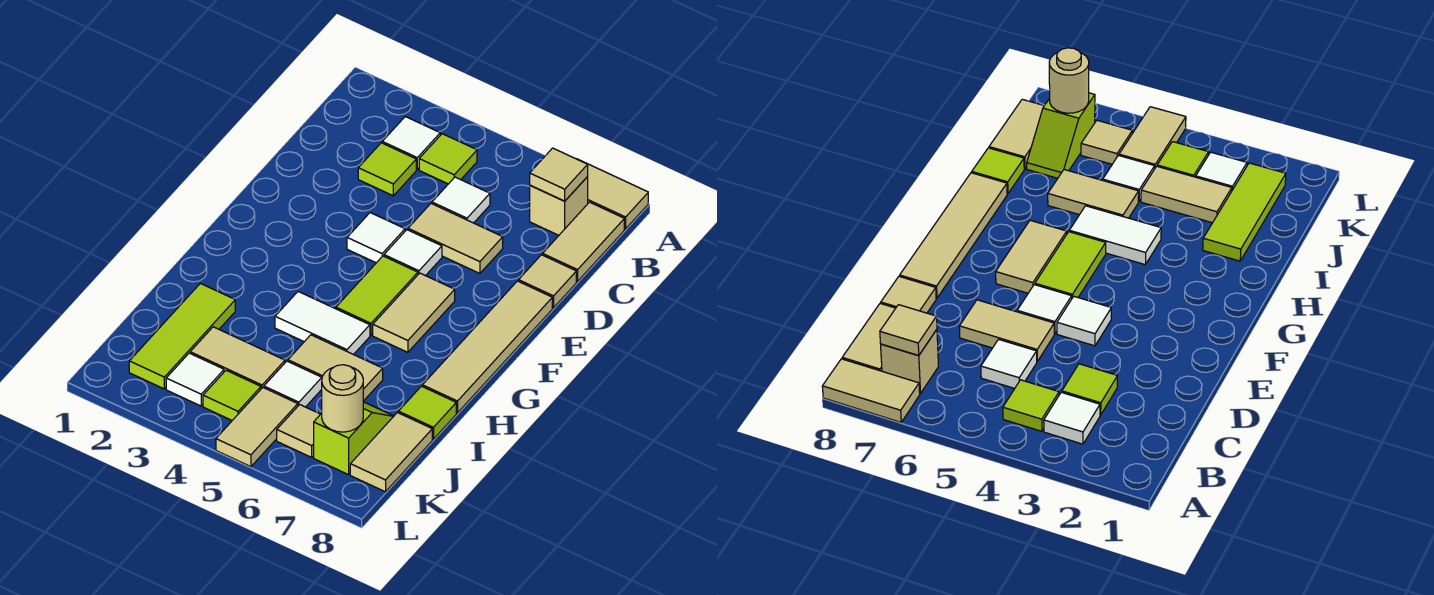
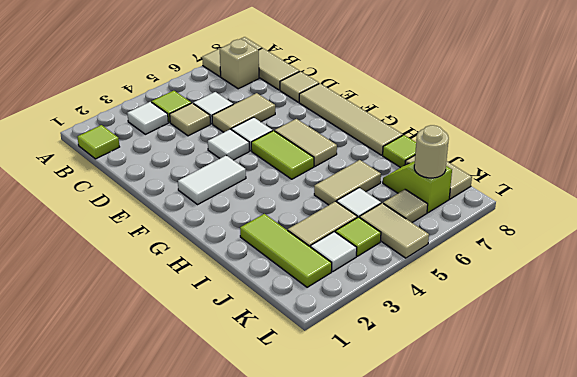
tan 1x1 tile [530,148,588,201] -> tan 1x1 tile moved to [170,103,210,136]
lime 1x1 tile [358,143,416,196] -> lime 1x1 tile moved to [78,125,119,159]
white 1x2 tile [275,292,370,355] -> white 1x2 tile moved to [178,155,246,204]

